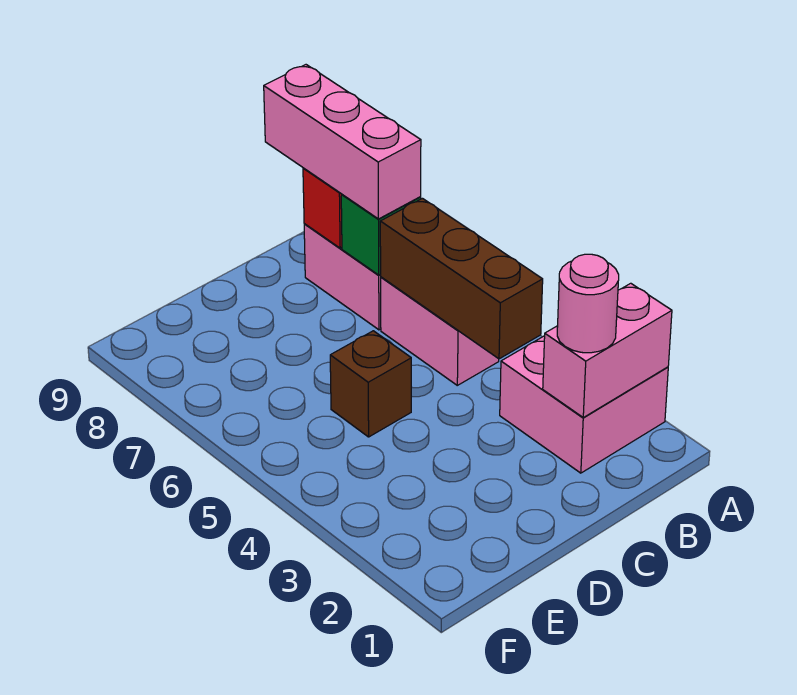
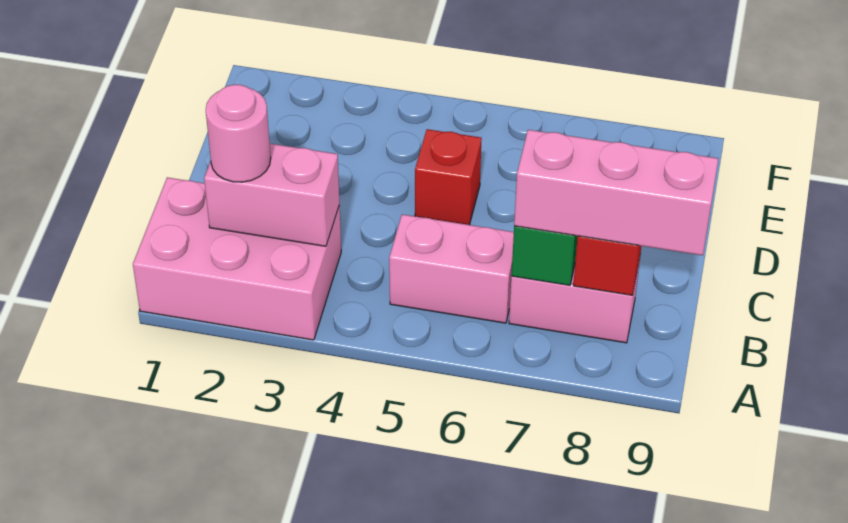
pink 2x2 brick [500,336,668,473] -> pink 2x3 brick [133,177,341,340]
pink 1x2 brick [543,283,672,417] -> pink 1x2 brick turned to [204,144,340,246]
brown 1x3 brick [380,198,543,359] -> none
brown 1x1 brick [330,331,411,437] -> red 1x1 brick [415,129,482,225]

